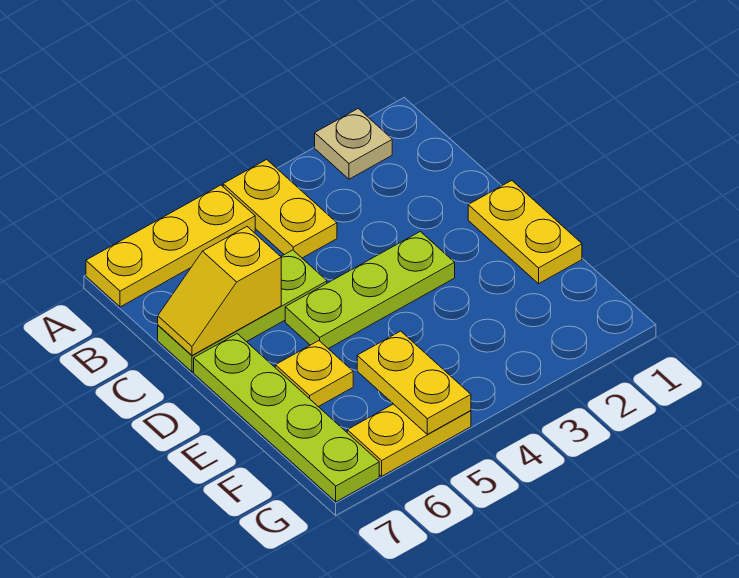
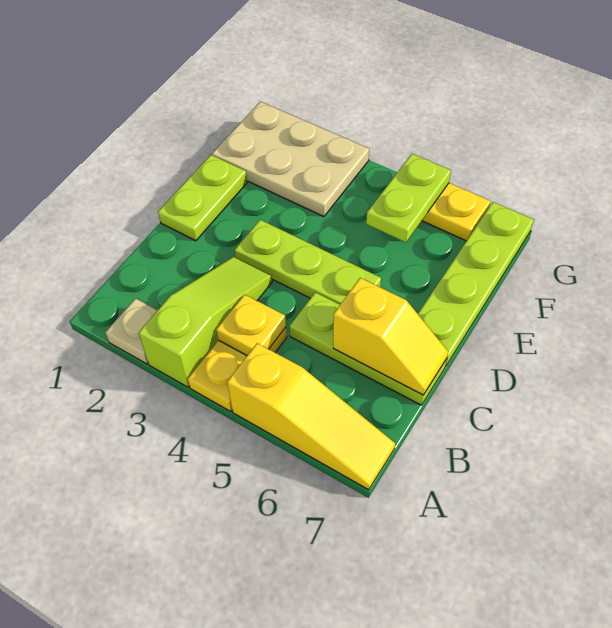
none -> lime 1x3 slope [139,257,272,387]
yellow 1x3 plate [86,185,255,307] -> yellow 1x3 slope [227,343,395,490]
yellow 1x2 plate [468,181,582,284] -> lime 1x2 plate [158,155,247,241]
yellow 1x1 plate [275,341,353,407] -> yellow 1x1 plate moved to [216,294,286,355]
none -> tan 2x3 plate [212,102,369,217]
yellow 1x2 plate [357,331,471,434] -> lime 1x2 plate [366,154,451,242]

